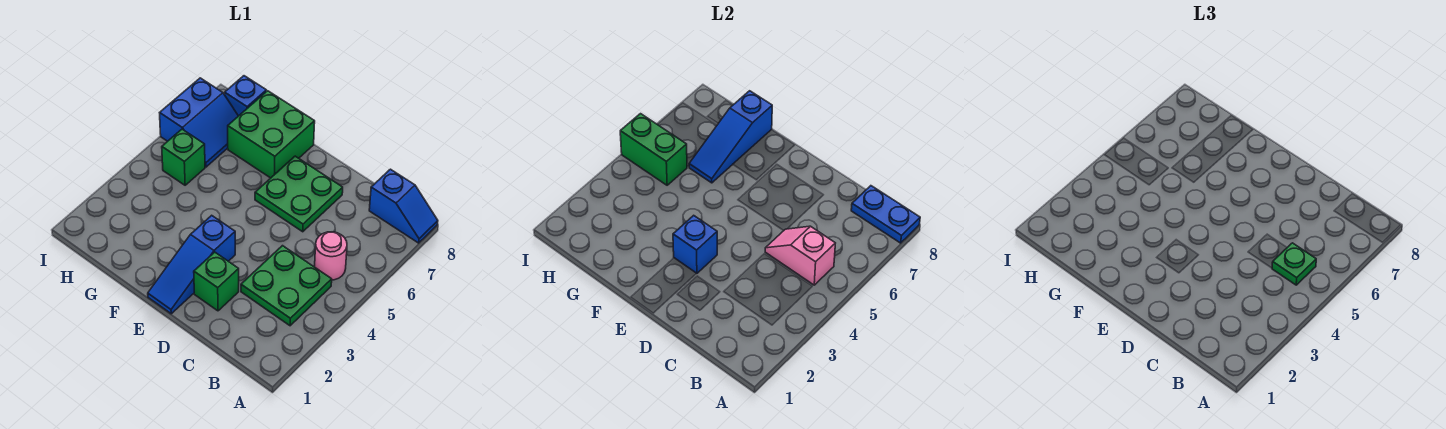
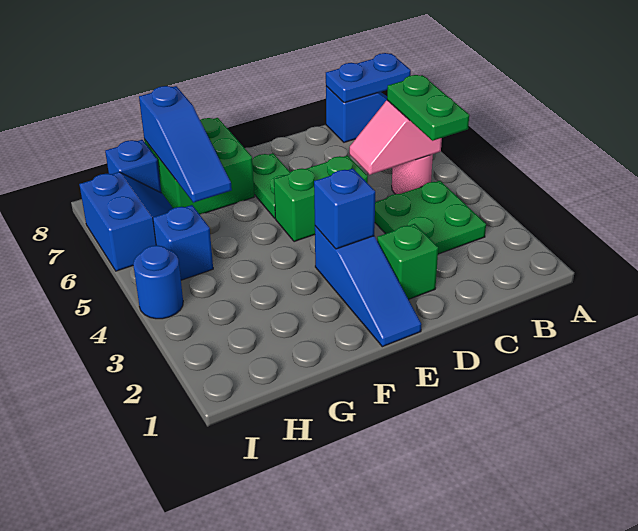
green 1x1 plate [1272,243,1316,285] -> green 1x2 plate [387,75,469,141]
green 2x2 plate [255,156,343,232] -> green 1x2 plate [252,153,290,218]
green 1x1 brick [162,129,205,185] -> blue 1x1 brick [153,205,213,280]
green 1x2 brick [620,114,687,185] -> green 1x2 brick moved to [274,155,368,242]
none -> blue 1x1 round brick [133,245,183,319]

